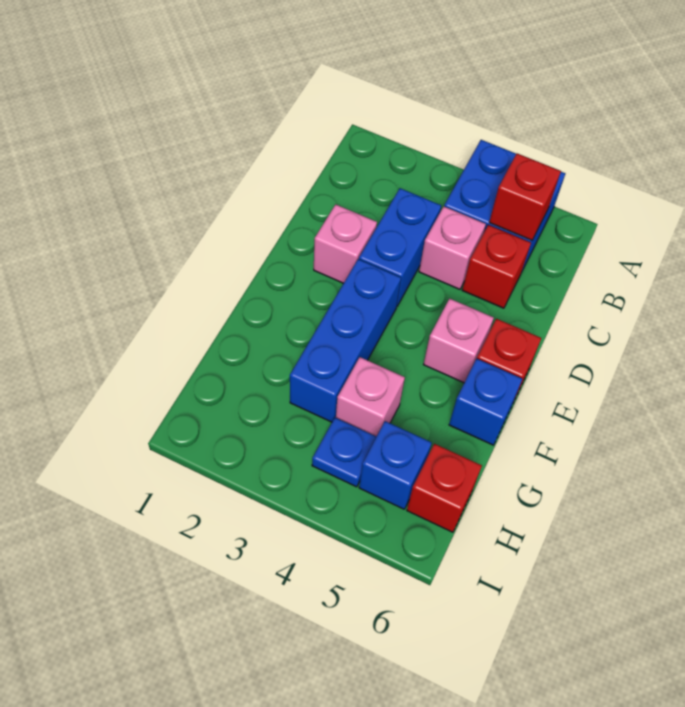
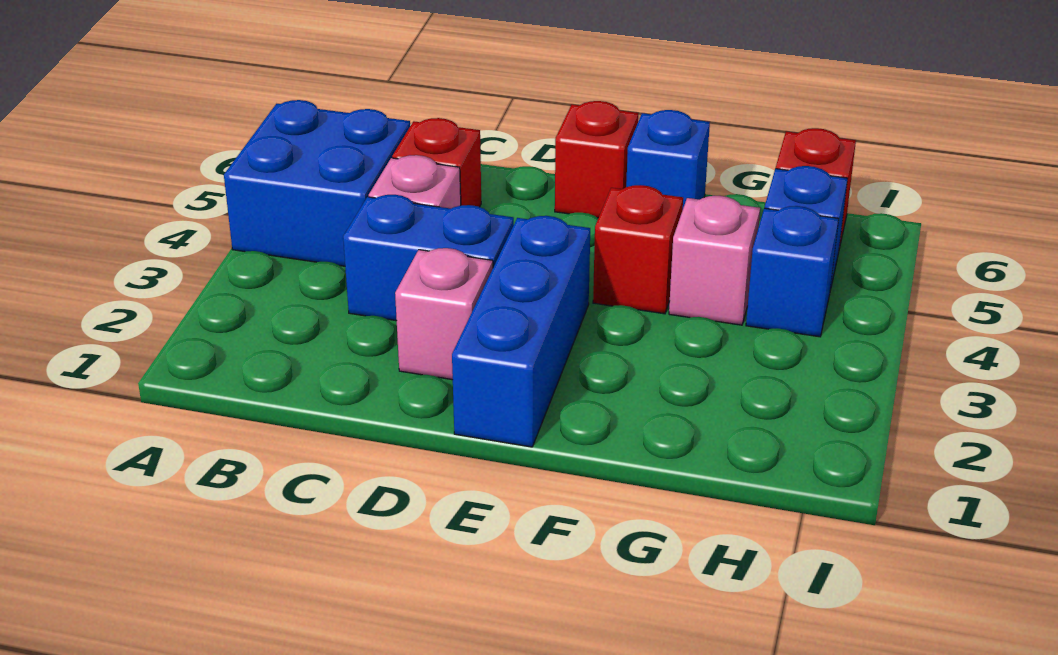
red 1x1 brick [489,153,561,240] -> red 1x1 brick moved to [593,185,683,314]
blue 1x3 brick [290,259,401,422] -> blue 1x3 brick turned to [452,216,590,447]
pink 1x1 brick [424,298,494,383] -> none
blue 1x1 plate [312,417,376,487] -> blue 1x1 brick [746,206,839,337]

